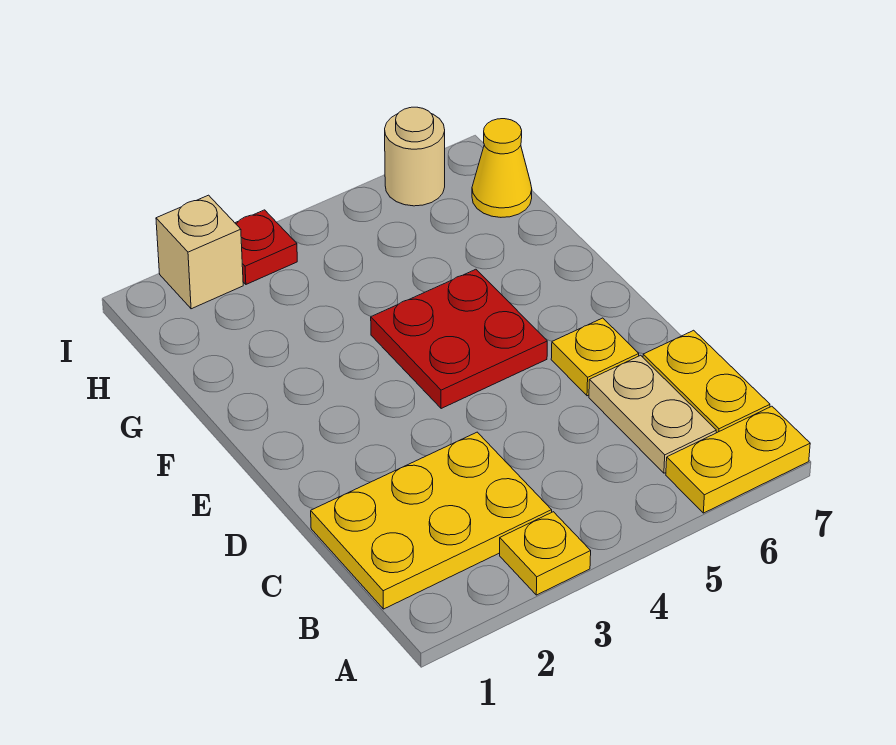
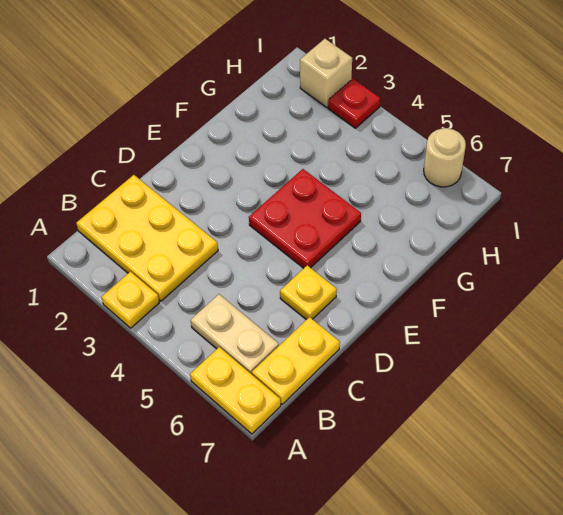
tan 1x2 plate [589,355,716,473] -> tan 1x2 plate turned to [191,294,279,374]
yellow 1x1 cone [472,119,532,217] -> none

